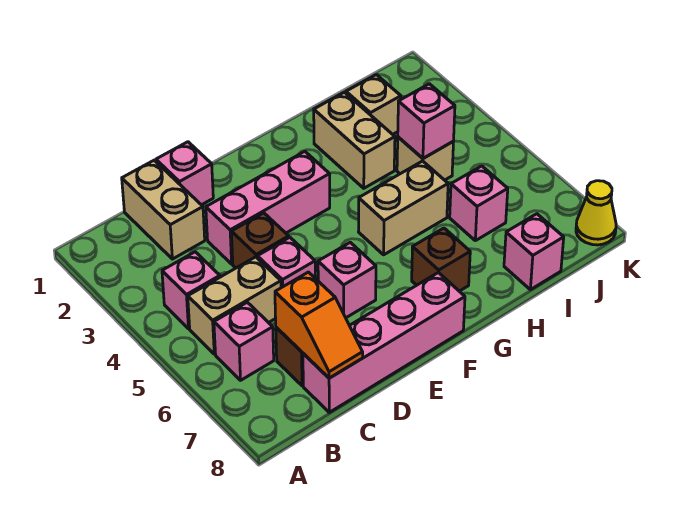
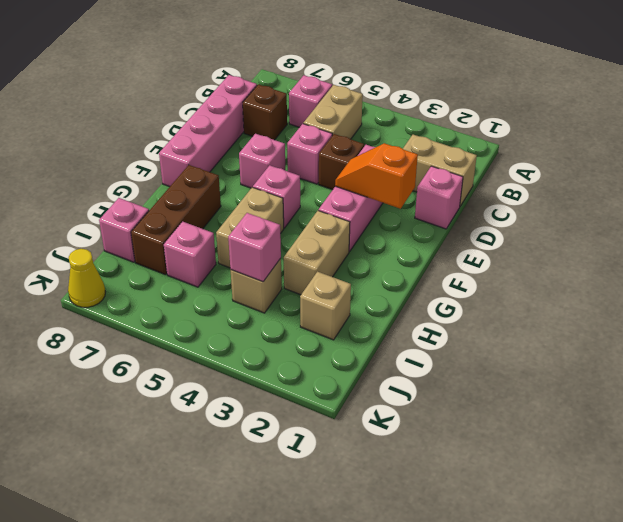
pink 1x1 brick [162,252,220,329] -> pink 1x1 brick moved to [253,165,300,228]
orange 1x2 slope [275,272,363,378] -> orange 1x2 slope moved to [335,143,418,209]
brown 1x1 brick [412,228,470,291] -> brown 1x3 brick [131,165,221,275]
tan 1x2 brick [314,92,395,188] -> tan 1x2 brick turned to [284,211,350,295]

